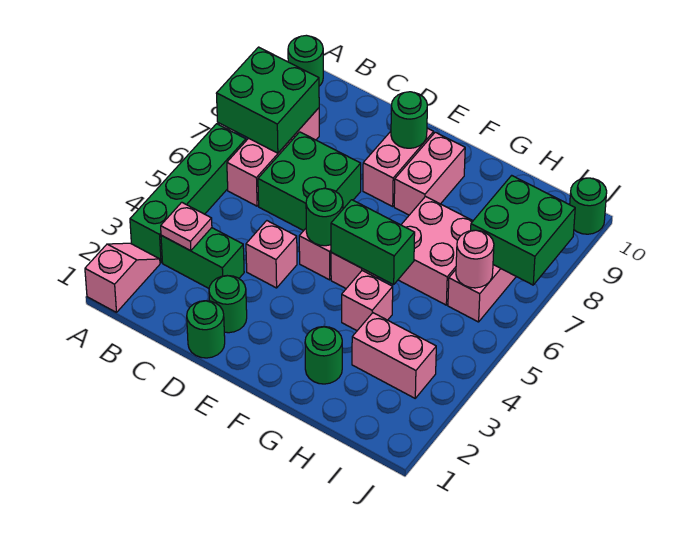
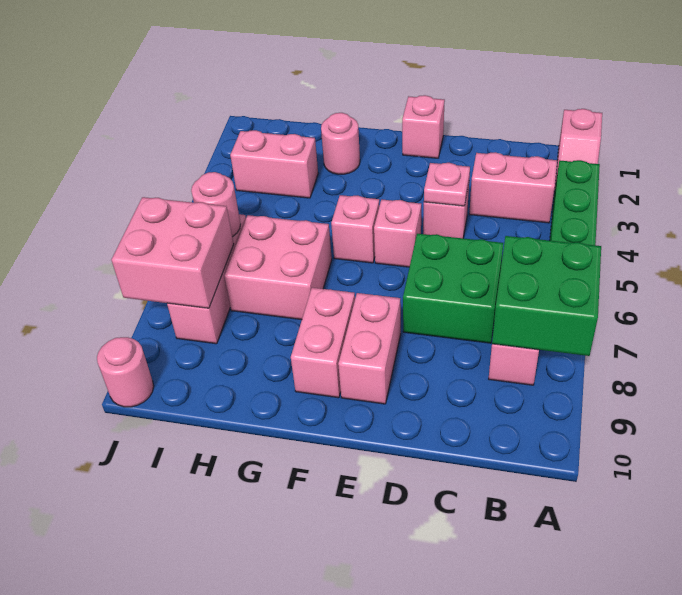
green 1x1 round brick [288,35,323,86] -> none
green 1x2 brick [161,228,244,288] -> pink 1x2 brick [469,152,557,223]
pink 1x1 plate [161,202,212,251] -> pink 1x1 plate moved to [424,163,470,206]
green 1x1 round brick [187,301,225,358] -> none
green 1x1 round brick [209,276,247,333] -> none
green 1x1 round brick [306,188,343,246] -> none
green 1x1 round brick [391,92,427,148] -> none
green 1x2 brick [331,200,415,285] -> none
green 1x1 round brick [305,327,342,384] -> pink 1x1 round brick [321,113,360,174]
pink 1x1 brick [342,271,393,331] -> pink 1x1 brick moved to [402,95,445,158]
green 2x2 brick [471,175,575,285] -> pink 2x2 brick [112,197,234,308]
green 1x1 round brick [570,178,607,234] -> pink 1x1 round brick [97,337,154,407]

